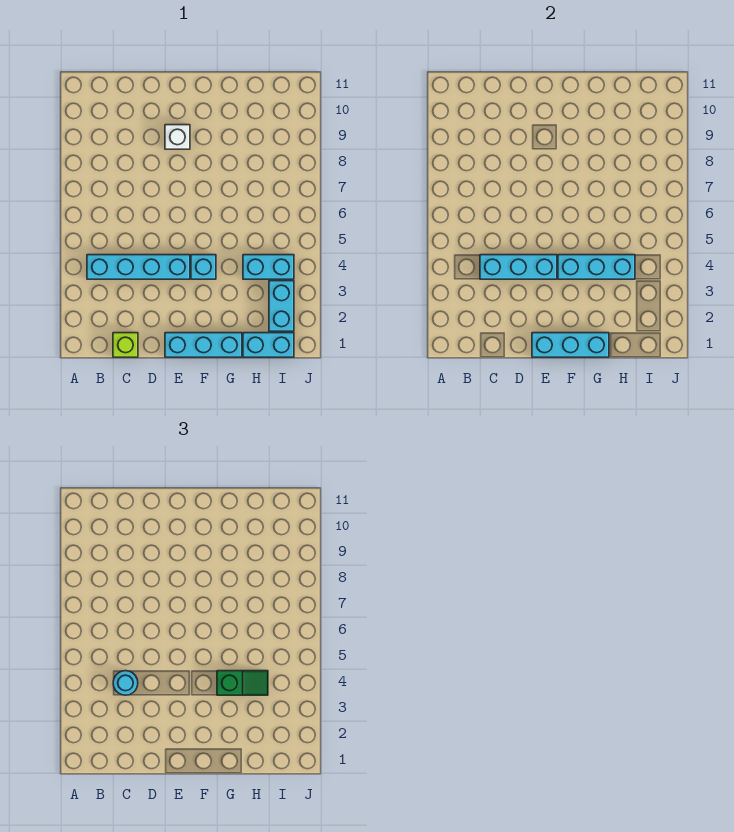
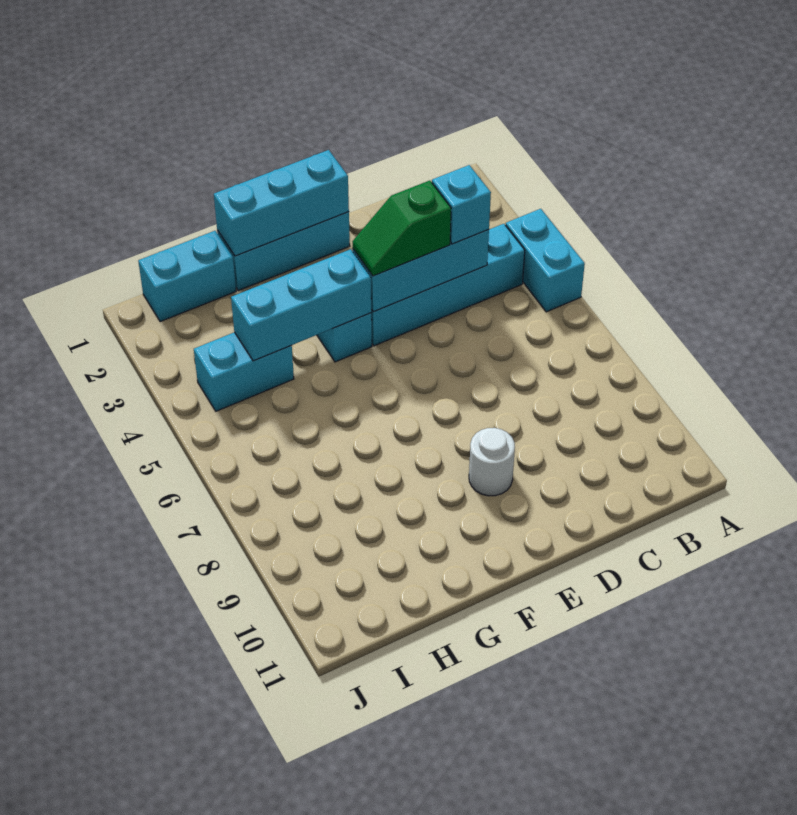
lime 1x1 brick [113,333,138,357] -> none
cyan 1x1 round brick [113,671,138,695] -> cyan 1x1 brick [432,165,491,244]
white 1x1 brick [165,125,190,149] -> white 1x1 round brick [469,428,515,496]
green 1x2 slope [217,671,268,695] -> green 1x2 slope moved to [353,181,451,276]
cyan 1x2 brick [269,281,294,331] -> cyan 1x2 brick moved to [506,209,585,312]

